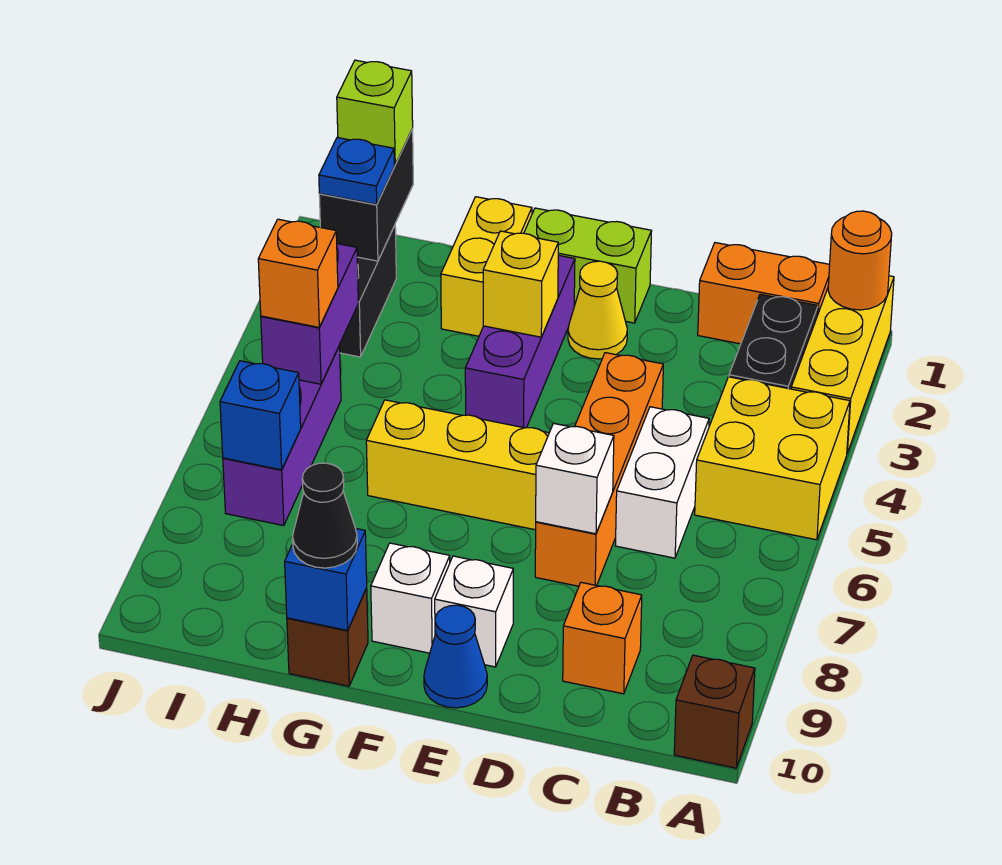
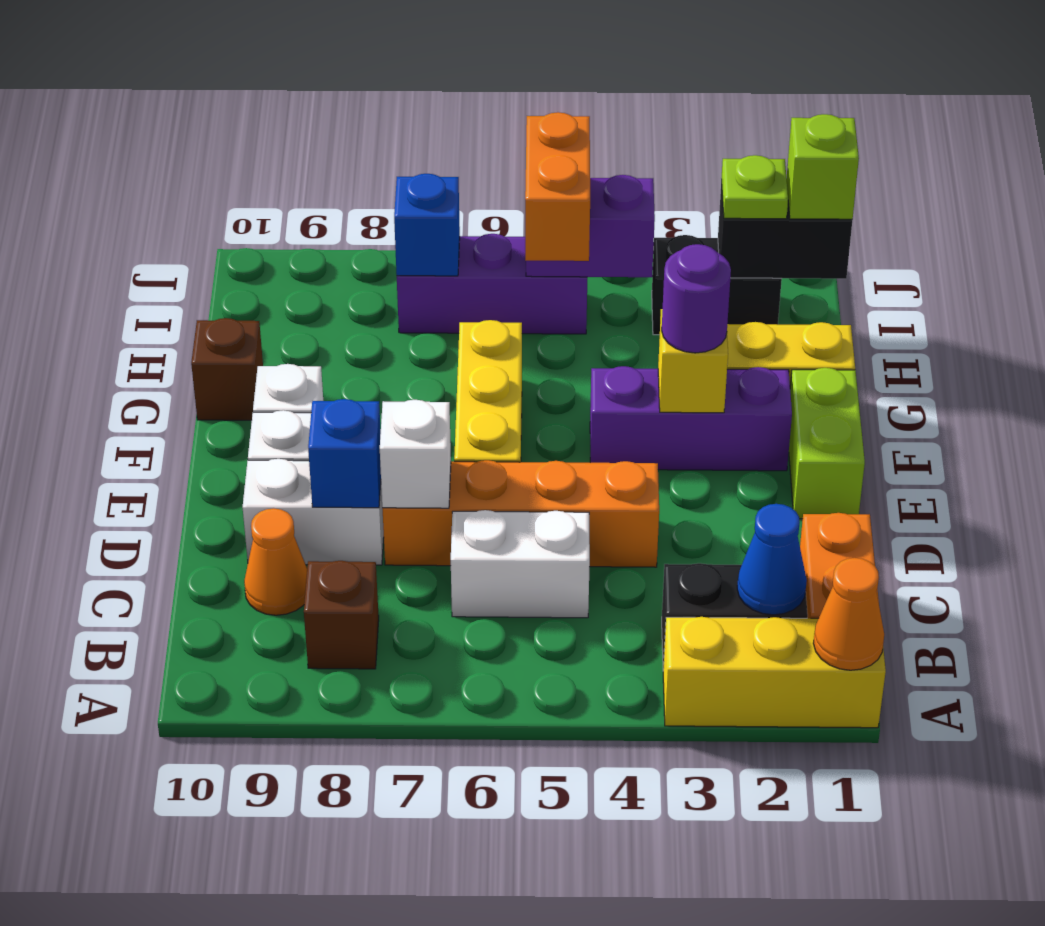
orange 1x1 round brick [828,211,892,310] -> orange 1x1 cone [813,558,884,670]
yellow 2x2 brick [695,377,850,540] -> none
brown 1x1 brick [674,655,755,768] -> brown 1x1 brick moved to [304,561,379,669]
orange 1x1 brick [563,582,642,694] -> orange 1x1 cone [244,508,307,615]
none -> white 1x2 brick [243,459,384,565]
yellow 1x1 cone [568,261,627,359] -> none
blue 1x1 cone [424,605,487,708] -> blue 1x1 cone moved to [737,504,807,615]
none -> purple 1x1 round brick [662,244,731,353]
blue 1x1 brick [285,529,367,630] -> blue 1x1 brick moved to [308,399,381,508]
black 1x1 cone [293,463,357,568] -> none
blue 1x1 plate [319,138,394,204] -> lime 1x1 plate [721,155,788,219]
orange 1x1 brick [258,219,338,327] -> orange 1x2 brick [525,112,590,261]

